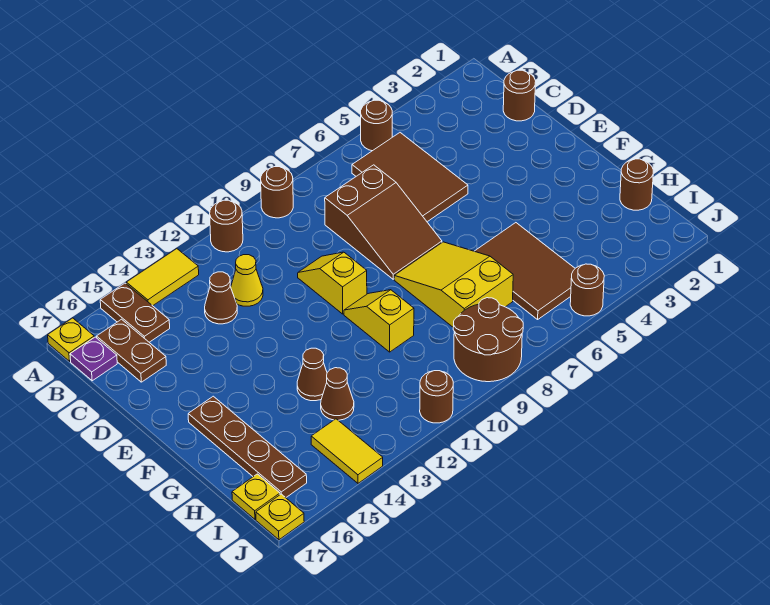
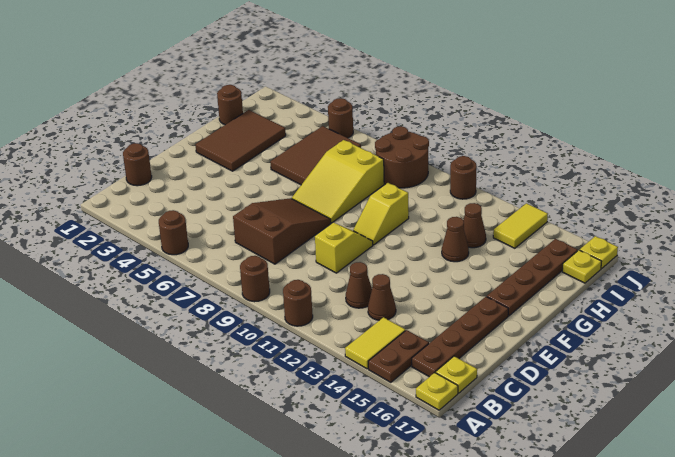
yellow 1x2 tile [126,249,199,306] -> yellow 1x2 tile turned to [345,317,405,369]
brown 2x3 tile [352,133,468,222] -> brown 2x3 tile moved to [195,110,286,171]
brown 1x2 plate [97,319,166,382] -> brown 1x4 plate [412,297,508,377]
purple 1x1 plate [70,337,117,381] -> yellow 1x1 plate [436,356,477,393]
yellow 1x1 cone [231,255,263,306] -> brown 1x1 cone [346,262,372,308]
yellow 1x2 slope [298,252,367,314] -> yellow 1x2 slope turned to [315,223,373,273]

